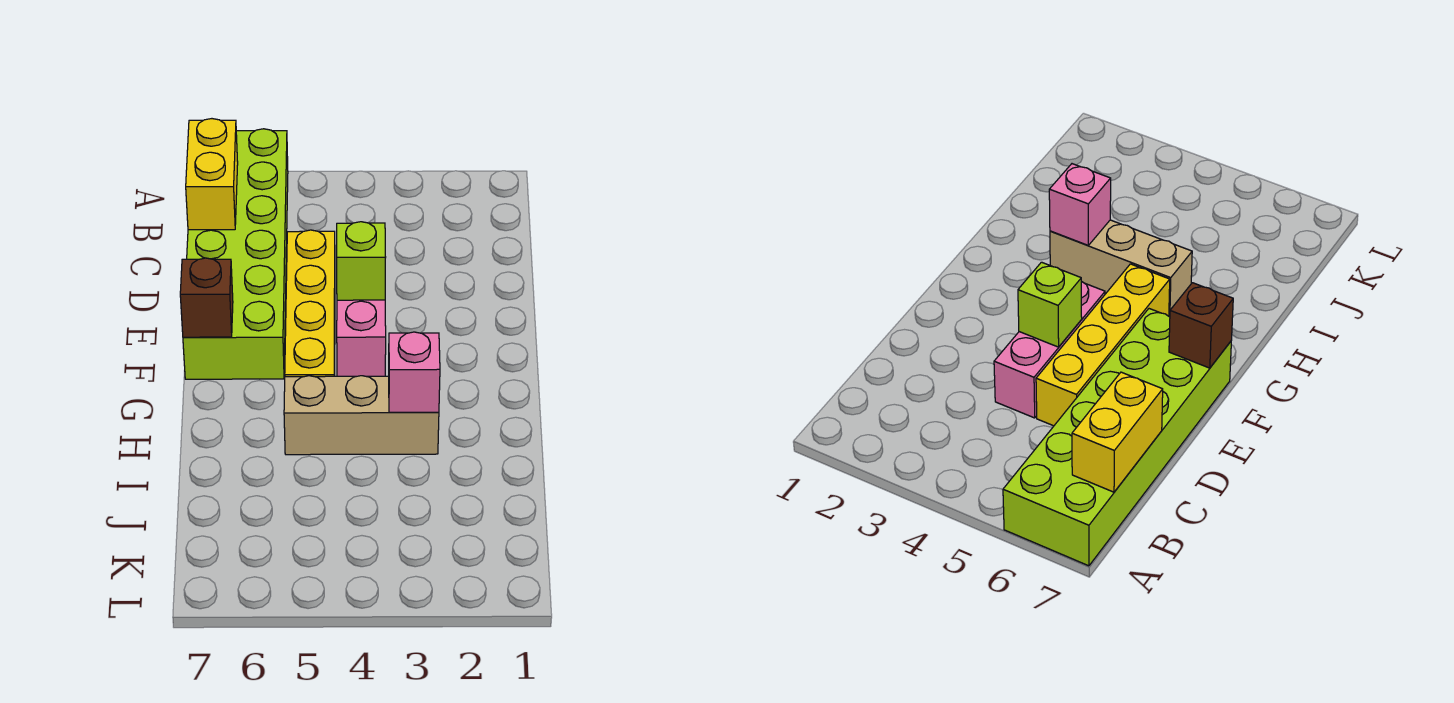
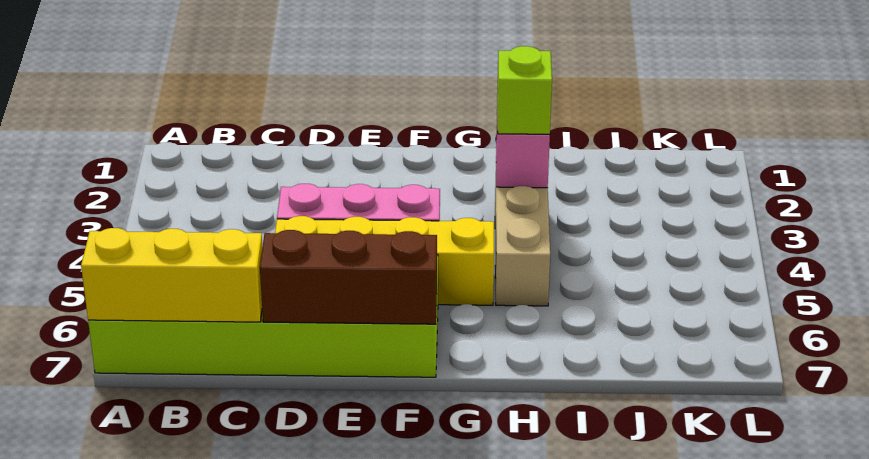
yellow 1x2 brick [186,119,238,230] -> yellow 1x3 brick [81,228,262,322]
lime 1x1 brick [337,222,386,300] -> lime 1x1 brick moved to [497,46,552,134]
brown 1x1 brick [180,258,233,337] -> brown 1x3 brick [260,230,437,324]

